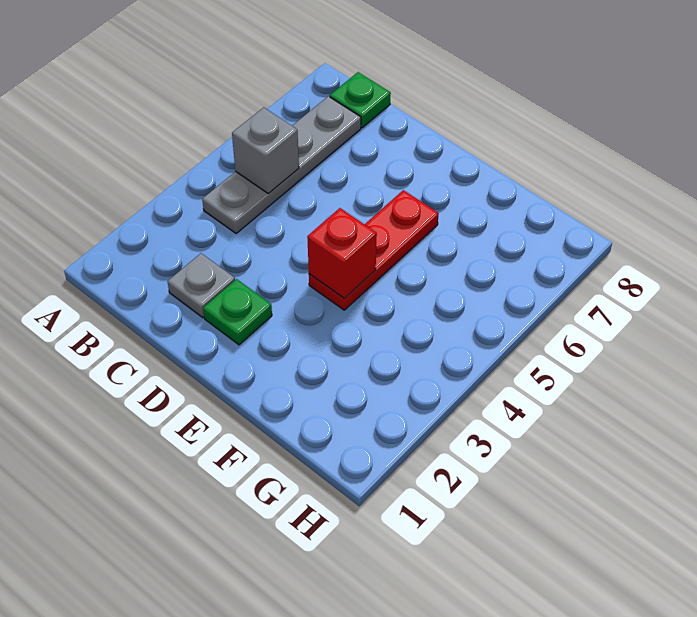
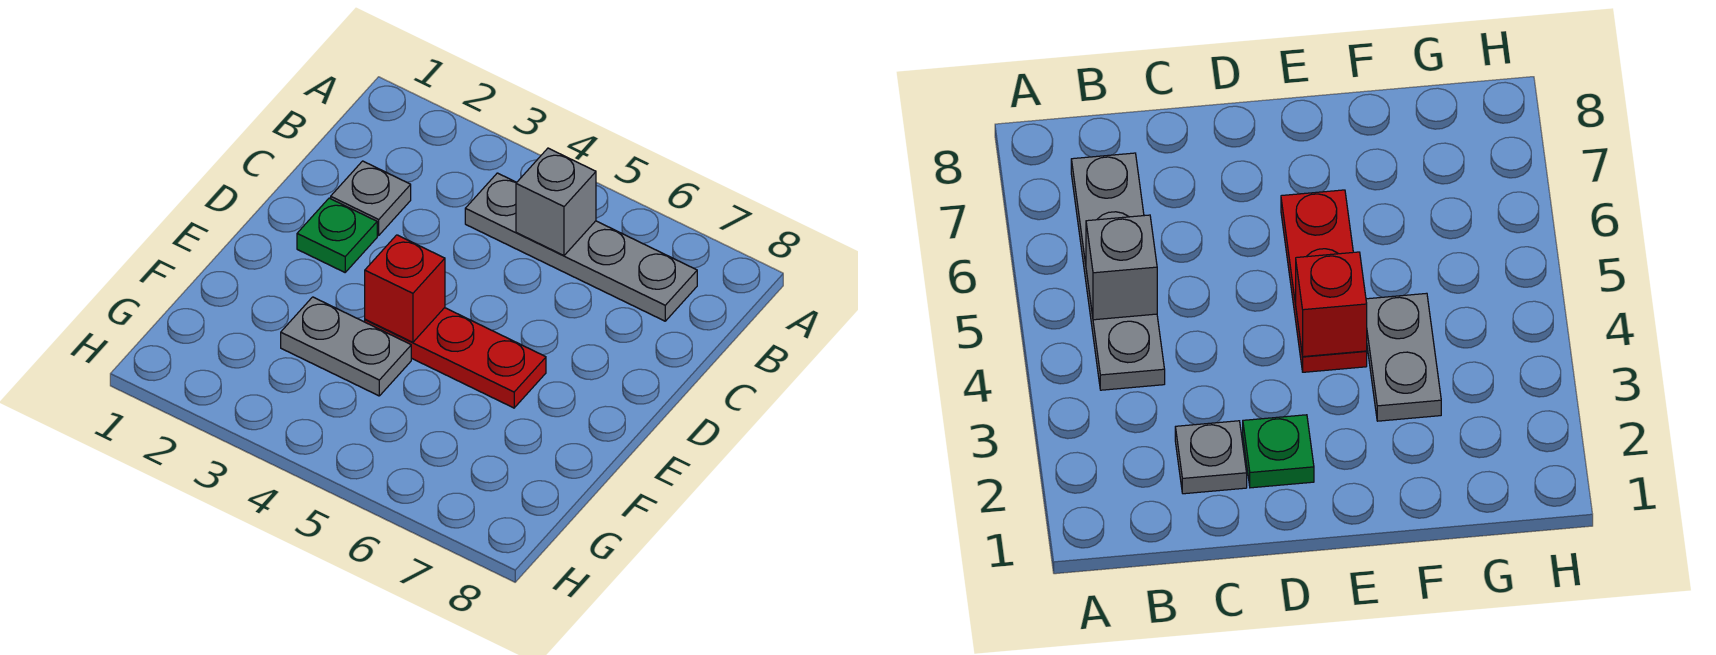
green 1x1 plate [330,72,391,128] -> none
none -> grey 1x2 plate [281,297,411,396]

